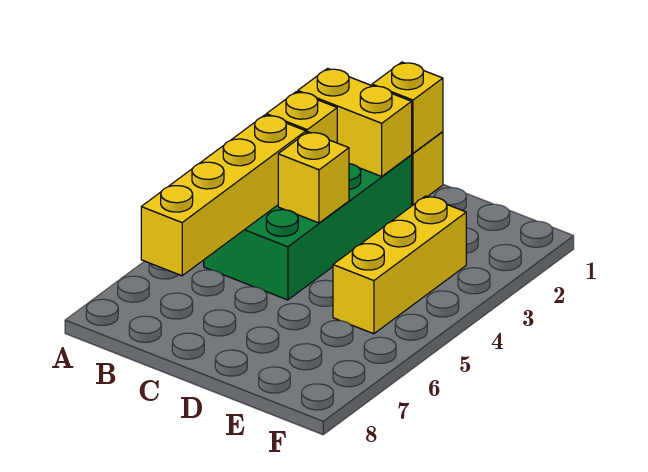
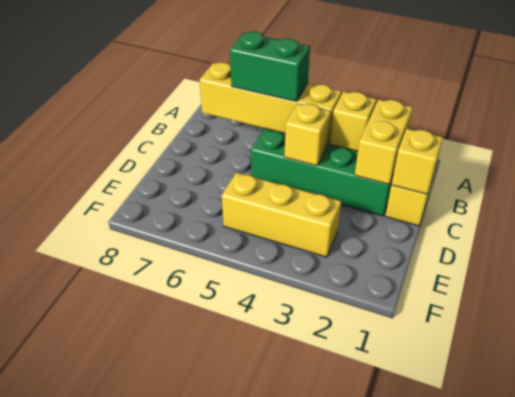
none -> green 1x2 brick [230,32,310,101]

